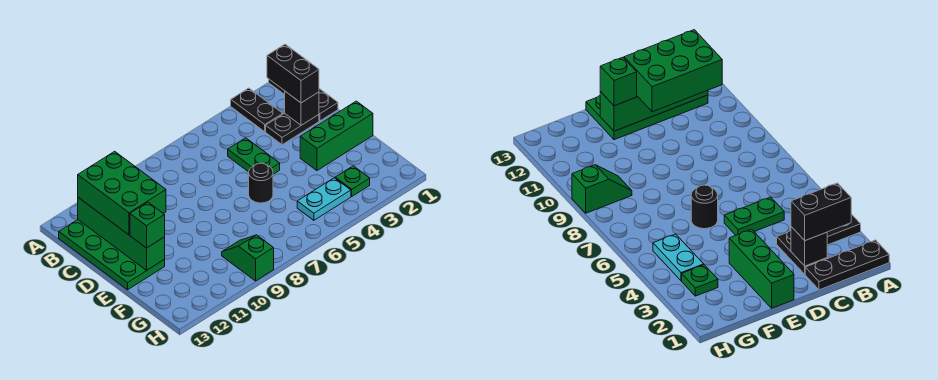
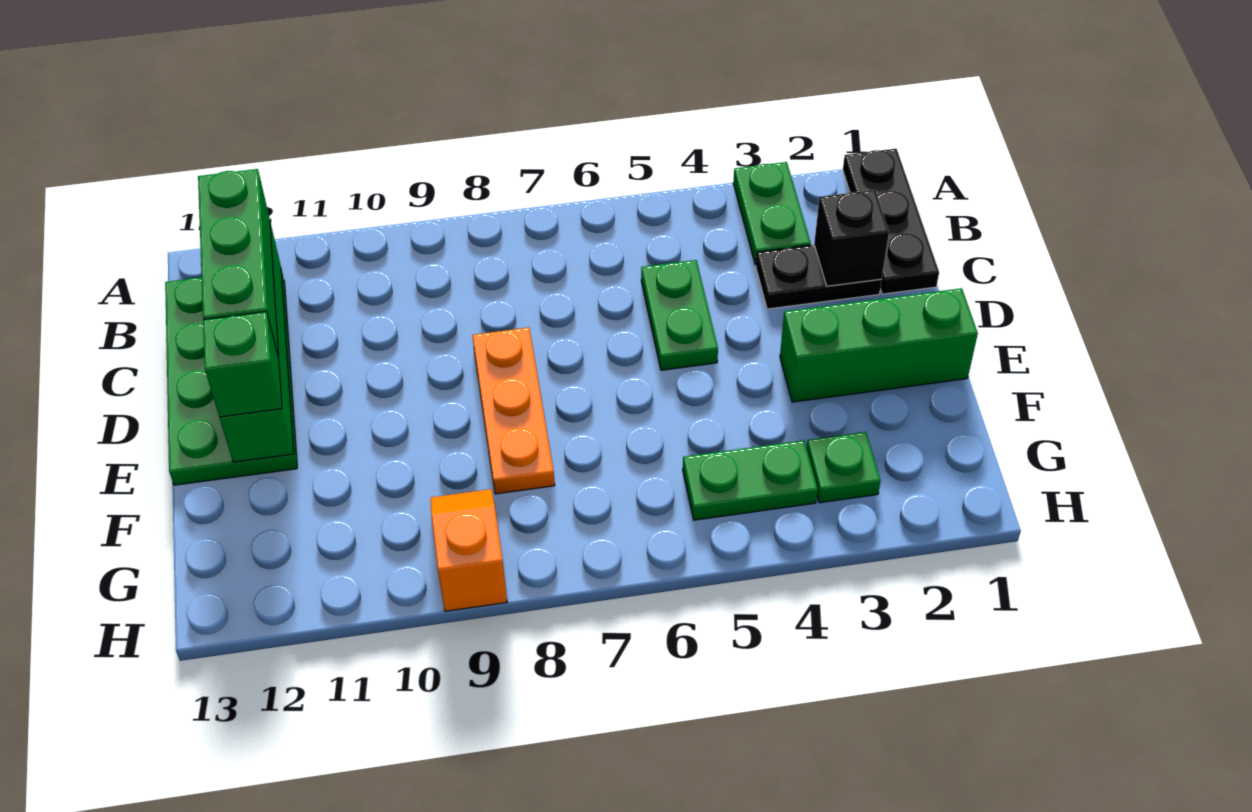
black 1x2 plate [231,88,283,132] -> green 1x2 plate [733,162,811,265]
black 1x2 brick [267,44,319,103] -> none
green 2x3 brick [78,151,166,235] -> green 1x3 brick [198,169,279,358]
none -> orange 1x3 plate [472,328,555,494]
black 1x1 round brick [249,163,273,203] -> none
cyan 1x2 plate [297,178,351,220] -> green 1x2 plate [683,440,818,520]
green 1x2 slope [222,235,274,281] -> orange 1x2 slope [431,489,507,611]

